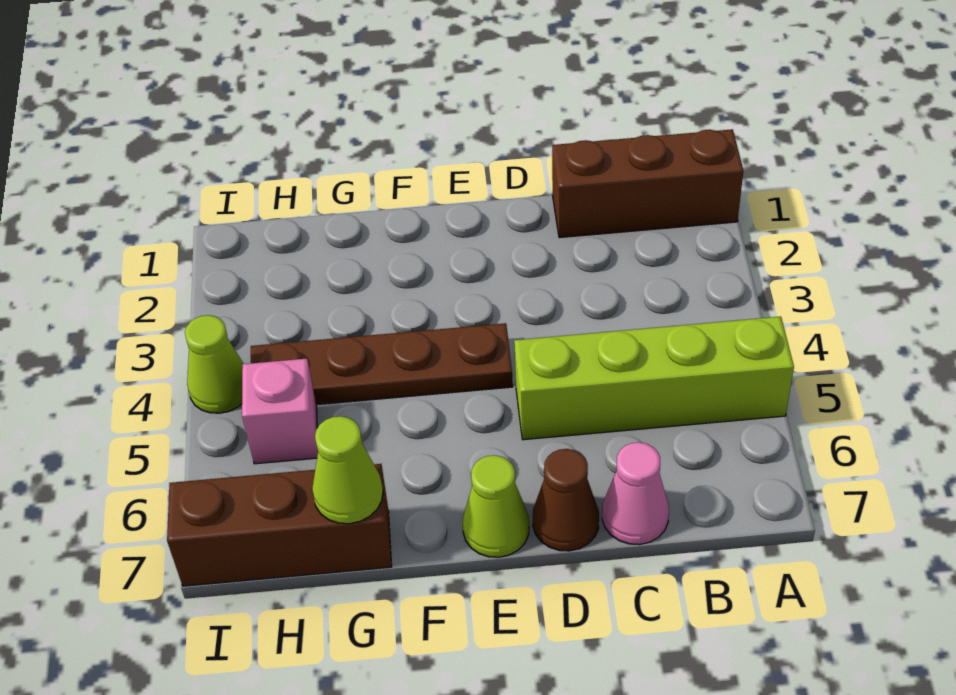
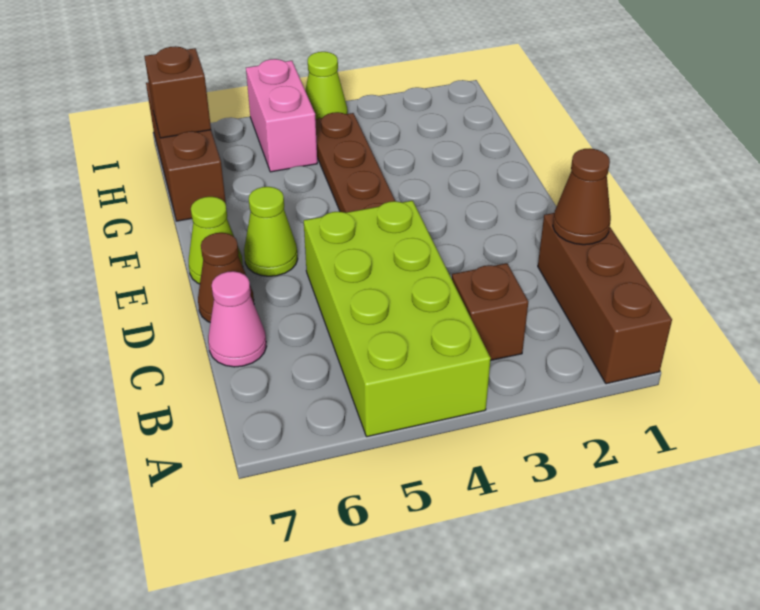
lime 1x4 brick [514,317,794,440] -> lime 2x4 brick [304,201,491,437]
none -> brown 1x1 brick [452,263,528,361]
none -> brown 1x1 cone [553,149,611,245]
lime 1x1 cone [312,416,383,524] -> lime 1x1 cone moved to [244,187,298,276]
pink 1x1 brick [242,359,318,464] -> pink 1x2 brick [246,59,317,172]
none -> brown 1x1 brick [144,46,211,138]

